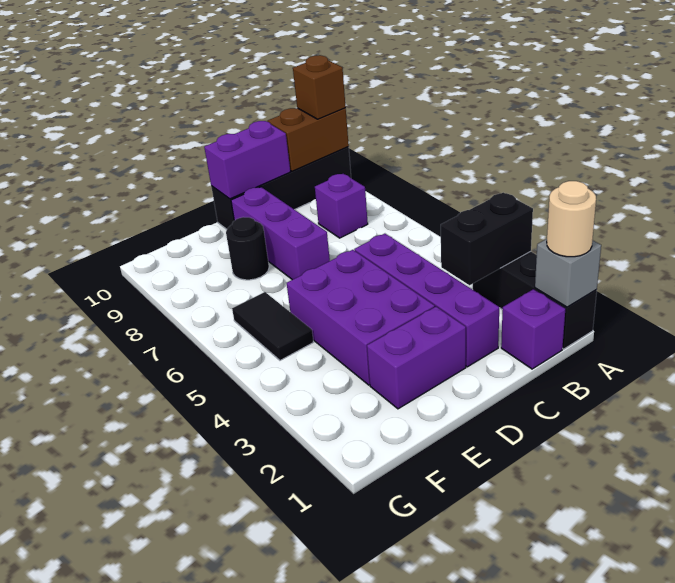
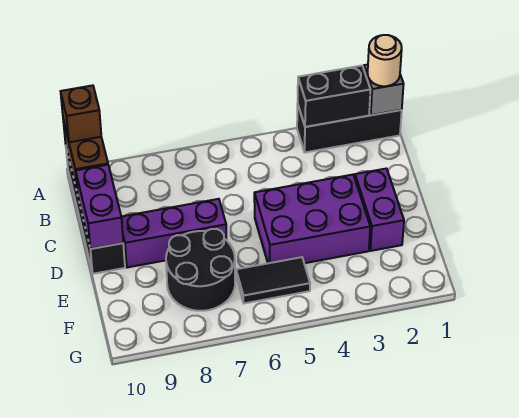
black 1x2 brick [441,193,533,285] -> black 1x2 brick turned to [298,66,370,127]
purple 1x1 brick [501,289,565,369] -> none
purple 1x1 brick [315,174,368,238] -> none
purple 1x4 brick [354,234,499,367] -> none
black 1x1 round brick [226,217,269,280] -> black 2x2 round brick [166,229,235,311]

